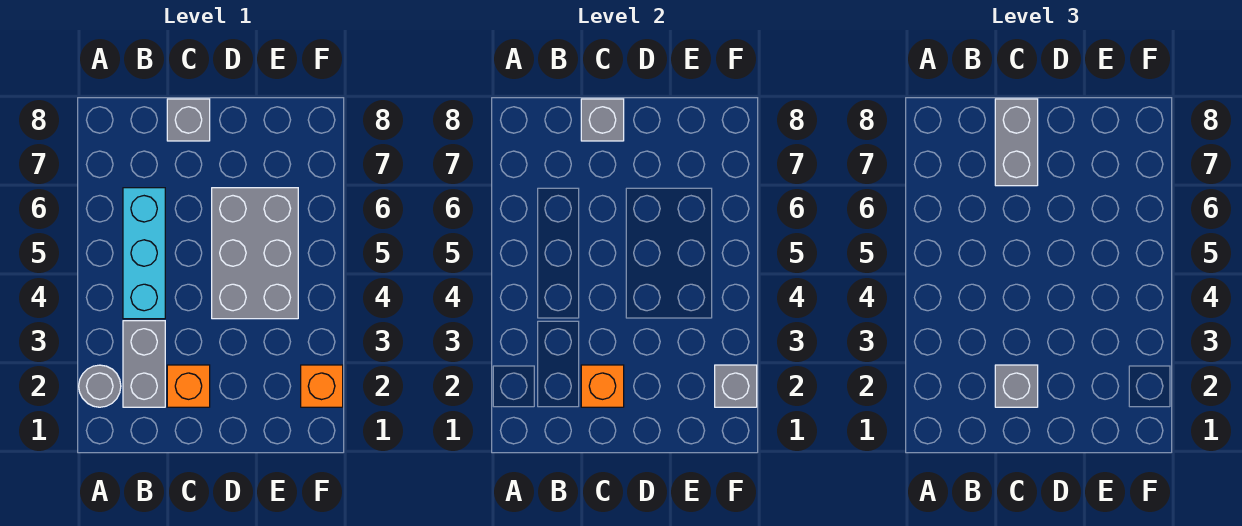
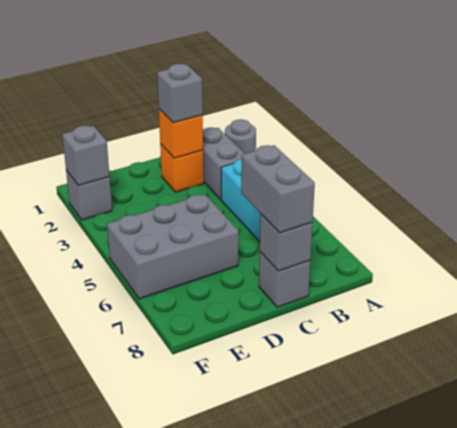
grey 2x3 brick [212,188,298,319] -> grey 2x3 brick turned to [107,194,239,299]
orange 1x1 brick [301,365,343,407] -> grey 1x1 brick [66,170,112,220]

